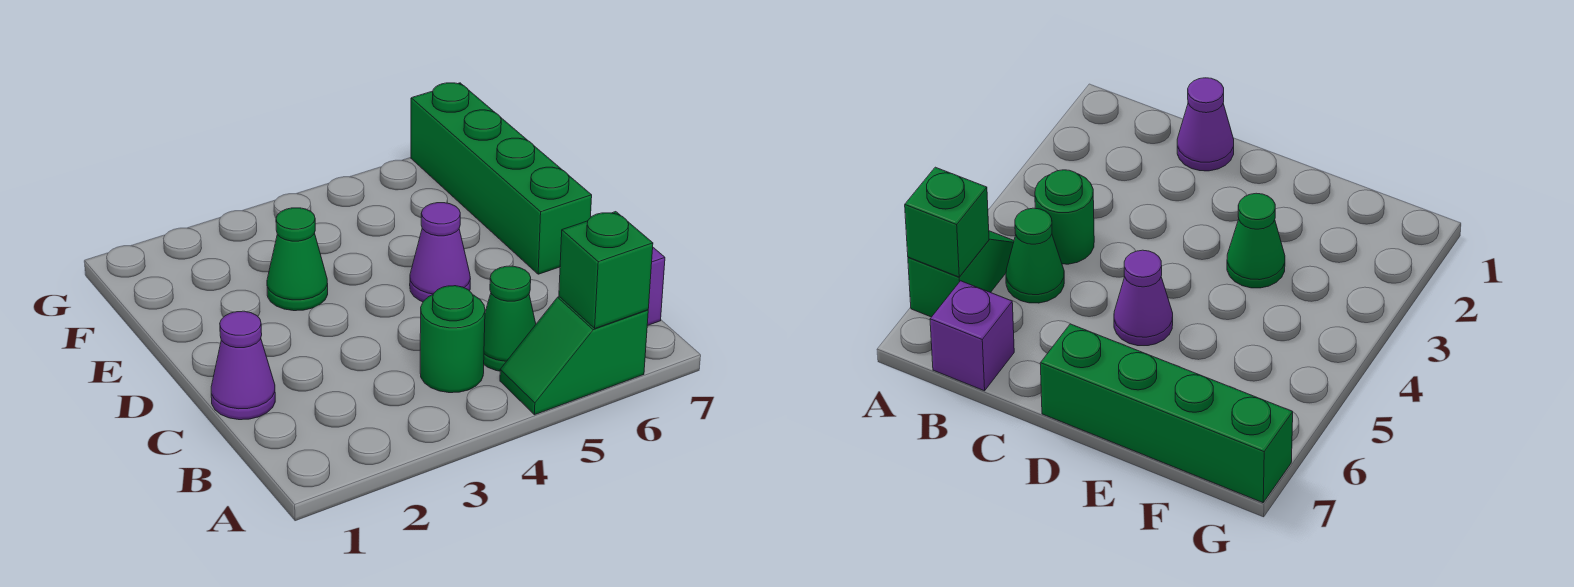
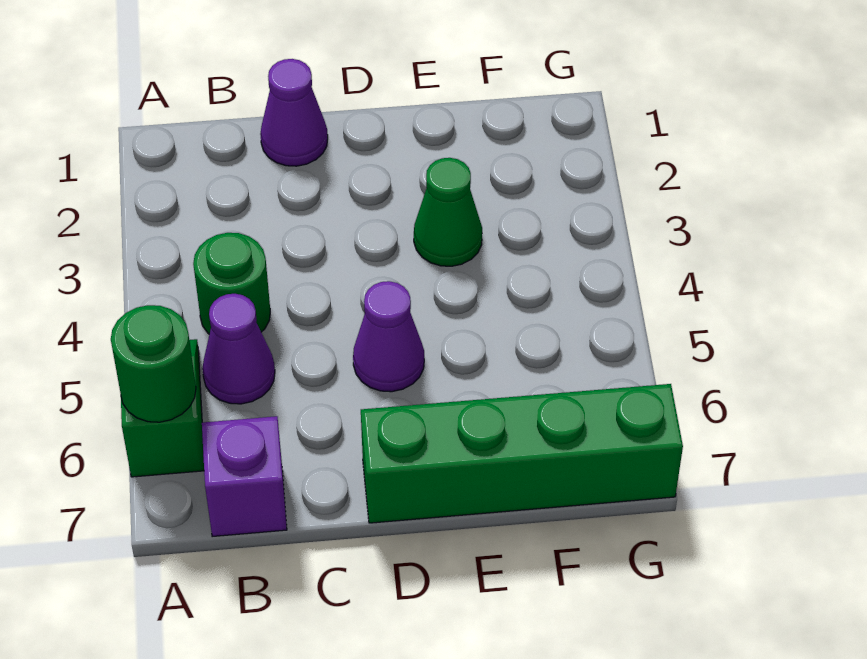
green 1x1 brick [559,212,653,328] -> green 1x1 round brick [111,305,196,422]
green 1x1 cone [484,266,536,371] -> purple 1x1 cone [202,294,275,404]

